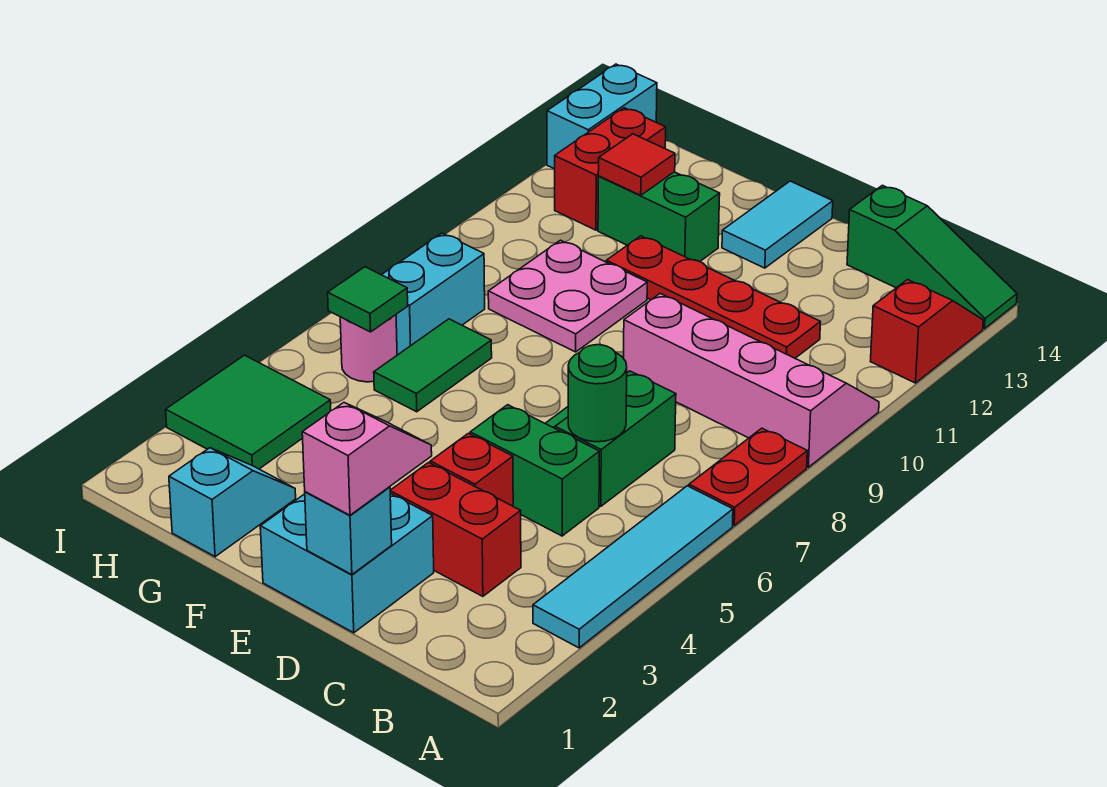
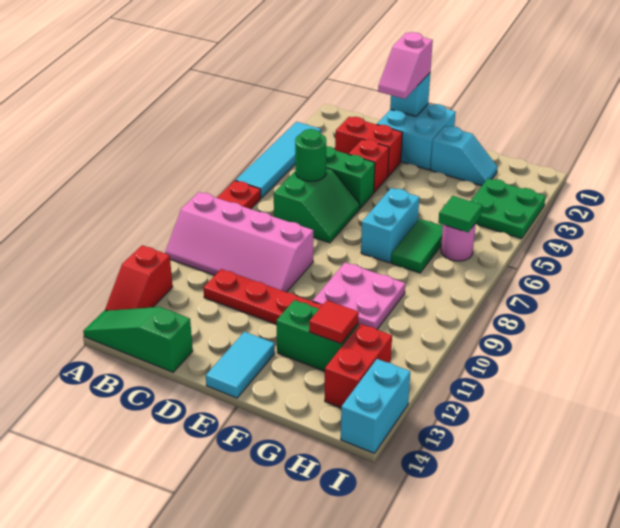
cyan 1x2 slope [169,448,296,557] -> cyan 1x2 slope turned to [430,126,498,186]
green 2x2 tile [166,355,331,469] -> green 2x2 plate [471,179,546,239]
cyan 1x2 brick [382,233,485,355] -> cyan 1x2 brick moved to [361,188,419,263]

